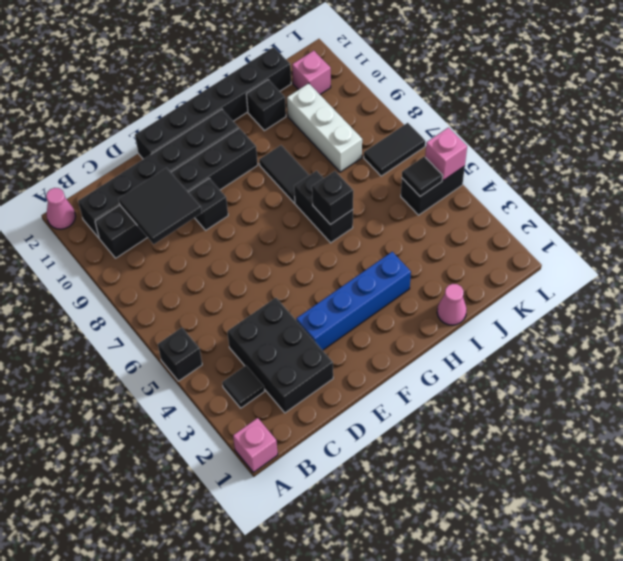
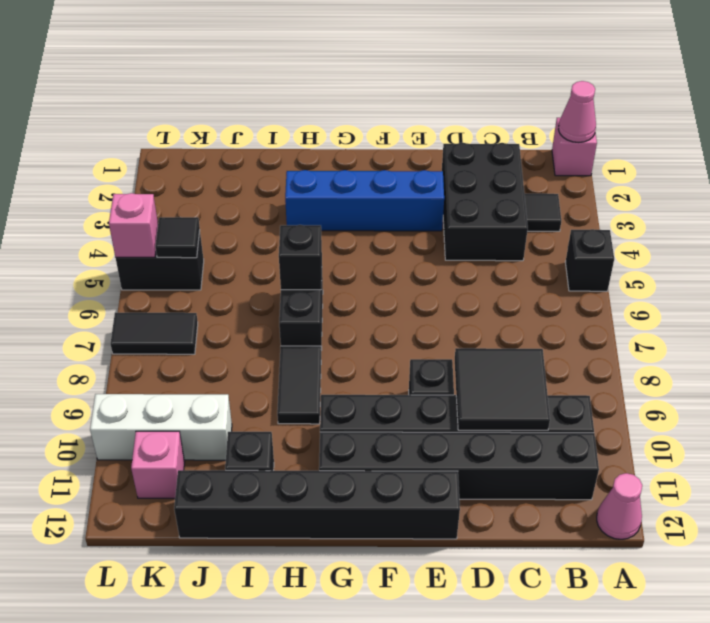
pink 1x1 cone [437,284,467,325] -> pink 1x1 cone moved to [558,81,596,142]
white 1x3 brick [287,83,362,172] -> white 1x3 brick turned to [90,394,232,460]

